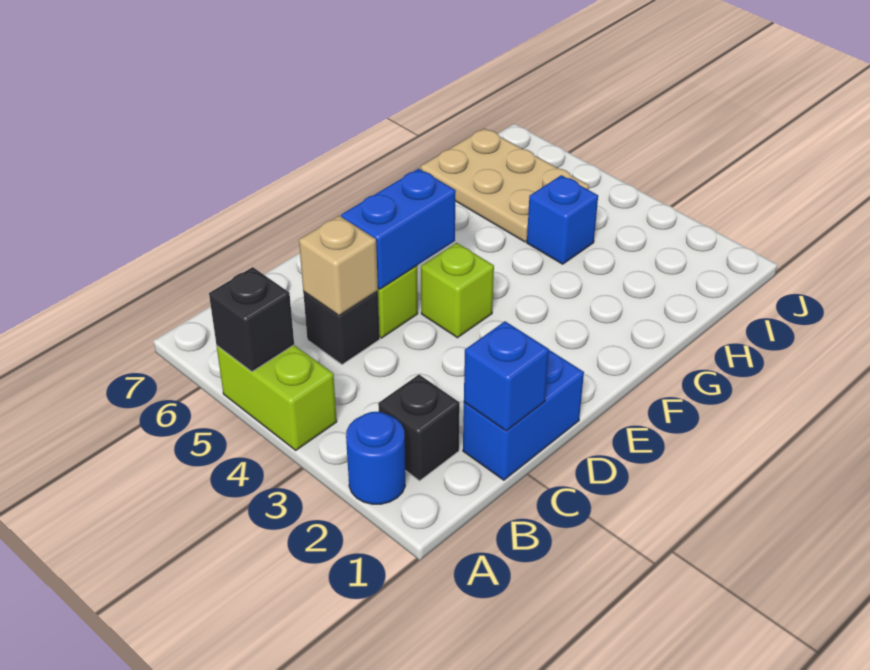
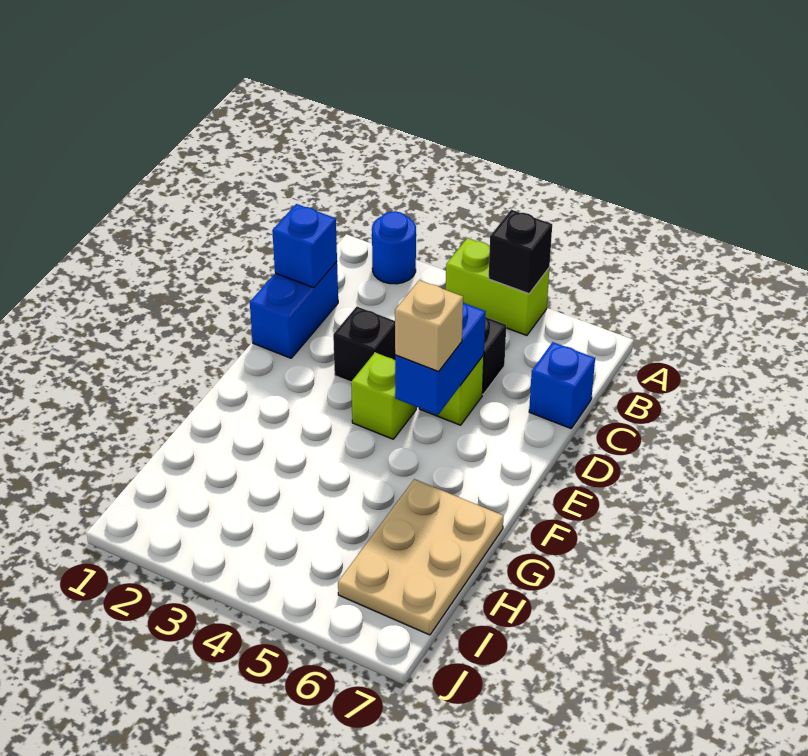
black 1x1 brick [378,375,460,481] -> black 1x1 brick moved to [333,306,395,382]
tan 1x1 brick [299,216,378,315] -> tan 1x1 brick moved to [395,280,463,371]
blue 1x1 brick [527,175,598,264] -> blue 1x1 brick moved to [529,342,595,428]
tan 2x3 plate [421,128,589,242] -> tan 2x3 plate turned to [338,479,503,635]

